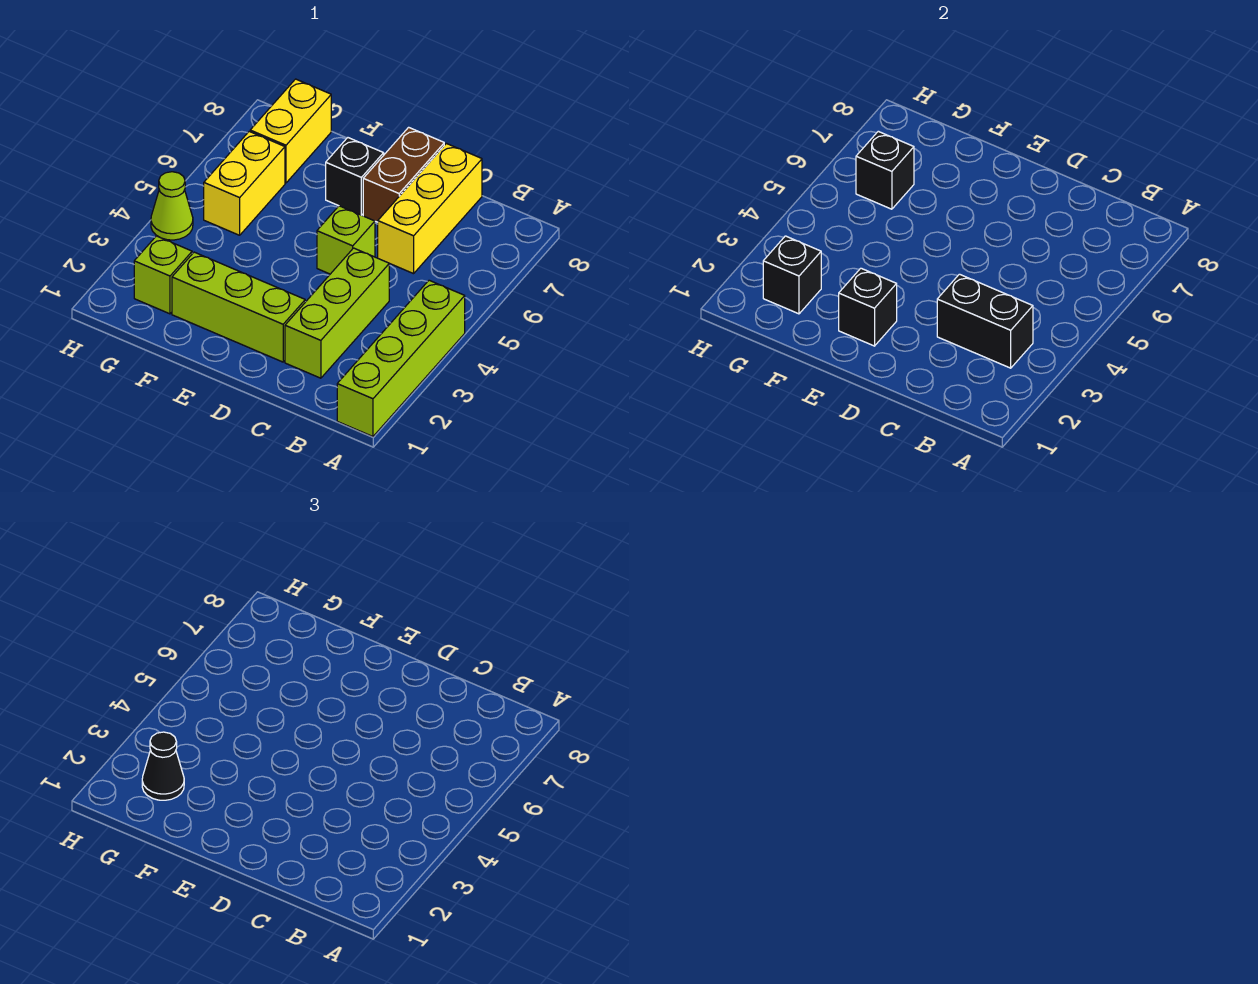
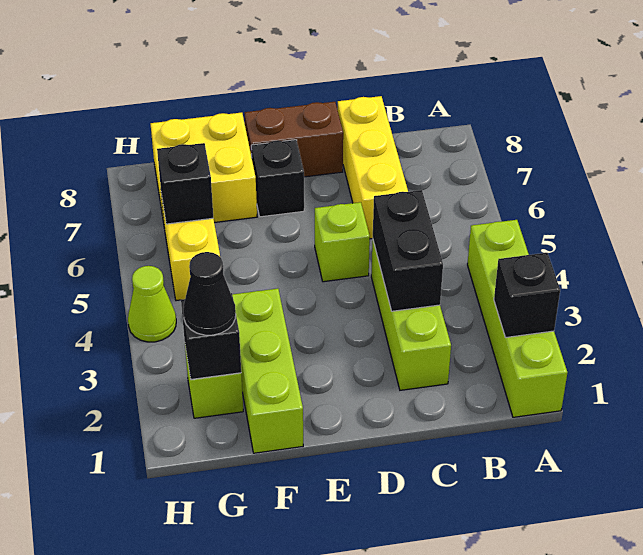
black 1x2 brick [937,274,1033,368] -> black 1x2 brick turned to [373,190,443,311]
lime 1x3 brick [172,252,305,362] -> lime 1x3 brick turned to [232,289,303,453]
brown 1x2 brick [363,127,444,222] -> brown 1x2 brick turned to [245,102,343,177]
black 1x1 brick [839,268,897,346] -> black 1x1 brick moved to [494,253,560,338]
yellow 1x2 brick [250,79,331,183] -> yellow 2x2 brick [151,113,257,223]

